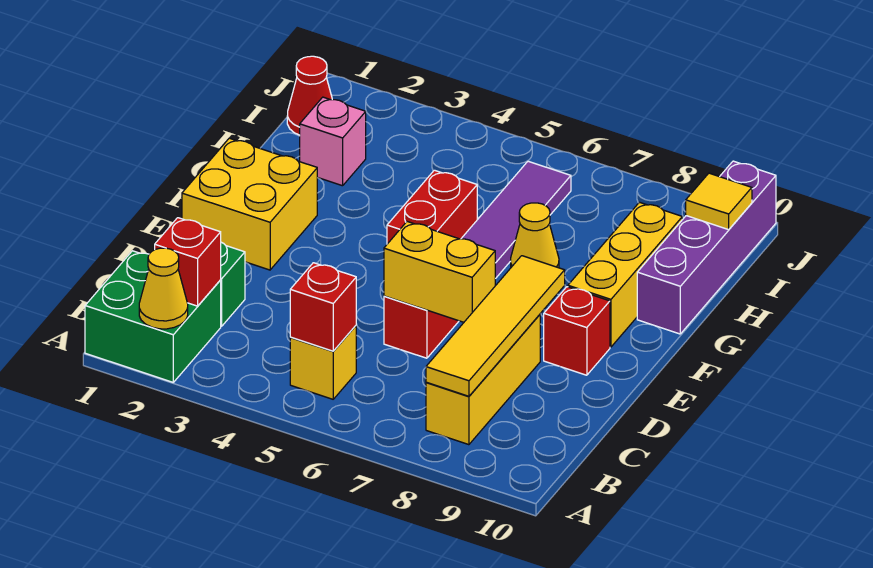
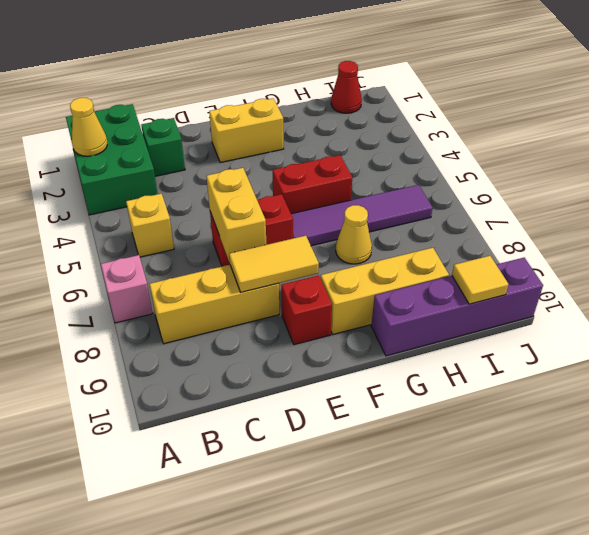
green 2x2 brick [85,251,221,382] -> green 2x3 brick [66,104,158,215]
red 1x1 brick [155,218,221,306] -> none
red 1x1 brick [290,263,356,351] -> none
yellow 1x4 tile [426,256,565,396] -> yellow 1x2 tile [229,236,319,292]
yellow 2x2 brick [182,138,317,270] -> yellow 1x2 brick [209,98,284,163]
pink 1x1 brick [300,97,366,186] -> pink 1x1 brick moved to [101,255,153,323]

